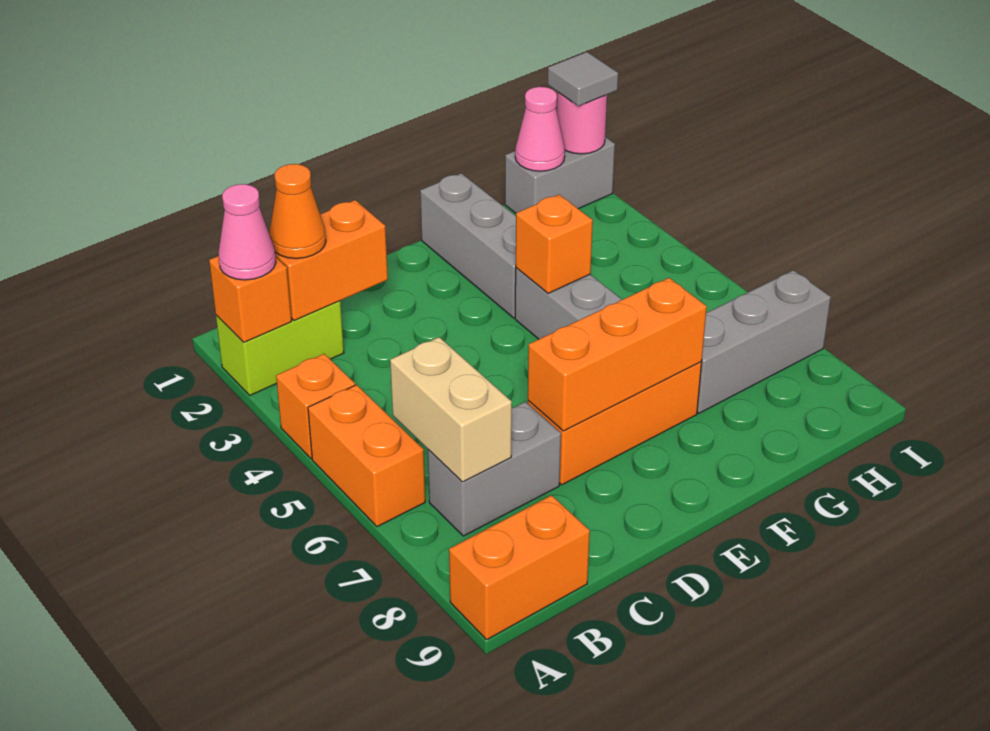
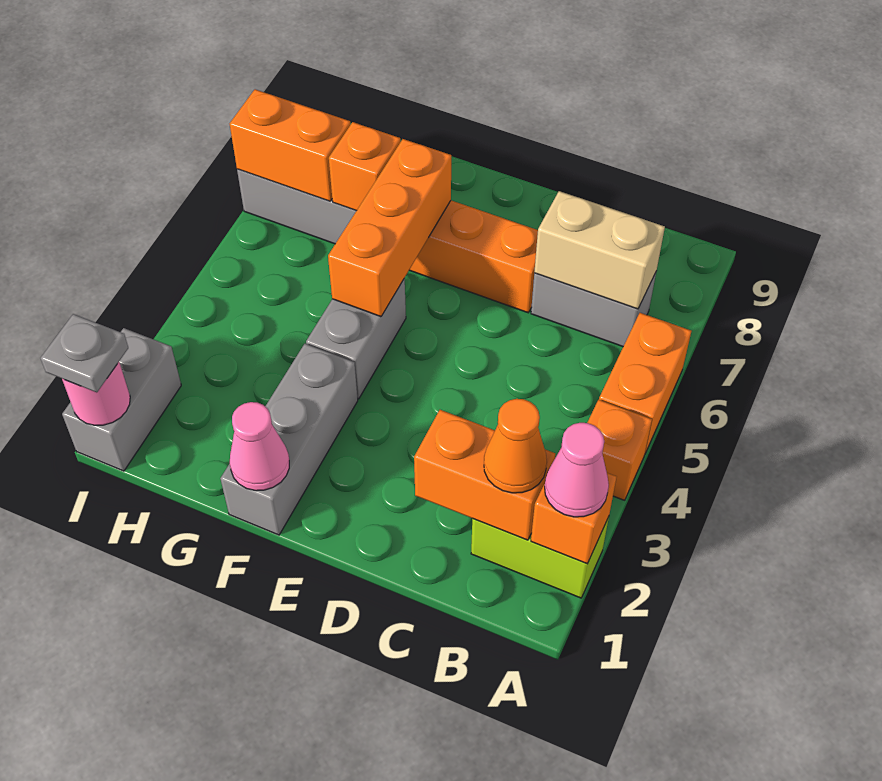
orange 1x2 brick [449,495,590,640] -> orange 1x2 brick moved to [230,89,350,201]
tan 1x2 brick [390,337,512,482] -> tan 1x2 brick turned to [534,191,665,309]
orange 1x3 brick [528,278,707,431] -> orange 1x3 brick turned to [328,139,451,317]
orange 1x1 brick [516,195,593,293] -> orange 1x1 brick moved to [329,122,400,211]
grey 1x2 brick [505,137,615,213] -> grey 1x2 brick turned to [62,328,181,471]
pink 1x1 cone [515,87,565,171] -> pink 1x1 cone moved to [230,402,289,491]
grey 1x1 tile [548,52,618,106] -> grey 1x1 plate [41,314,128,392]

